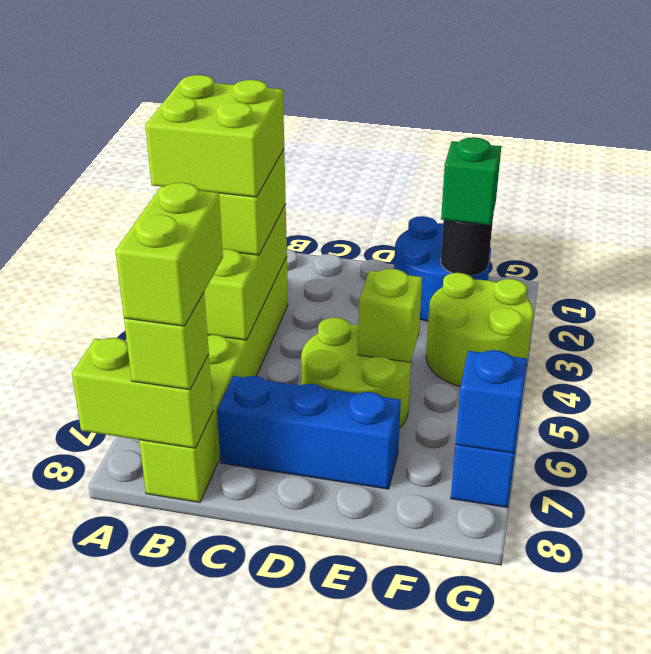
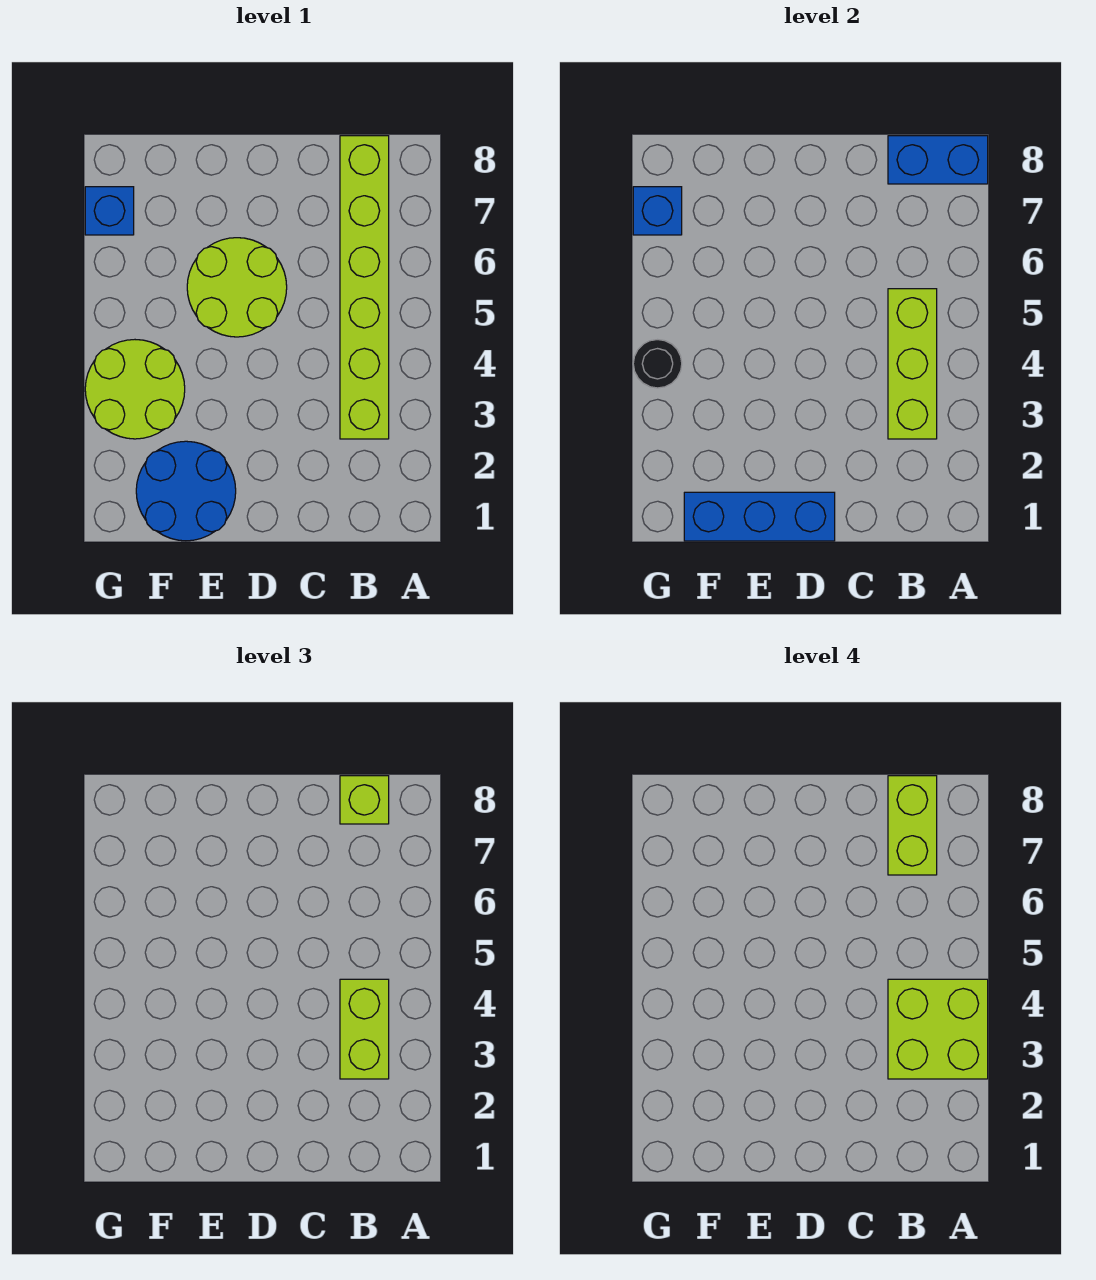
lime 1x2 brick [72,338,213,448] -> blue 1x2 brick [888,136,988,184]
blue 1x3 brick [217,376,401,489] -> blue 1x3 brick moved to [684,492,835,541]
lime 1x1 brick [358,269,422,362] -> none
black 1x1 round brick [441,218,493,276] -> black 1x1 round brick moved to [633,340,682,388]
green 1x1 brick [441,137,501,225] -> none

